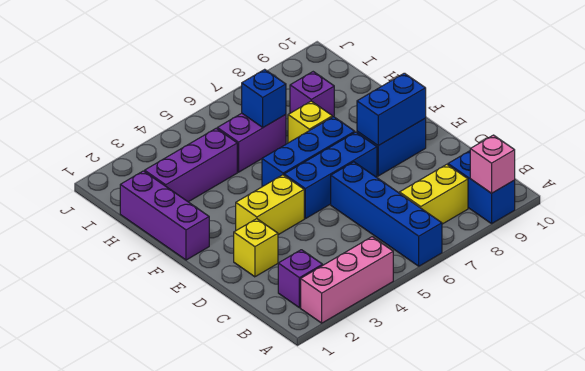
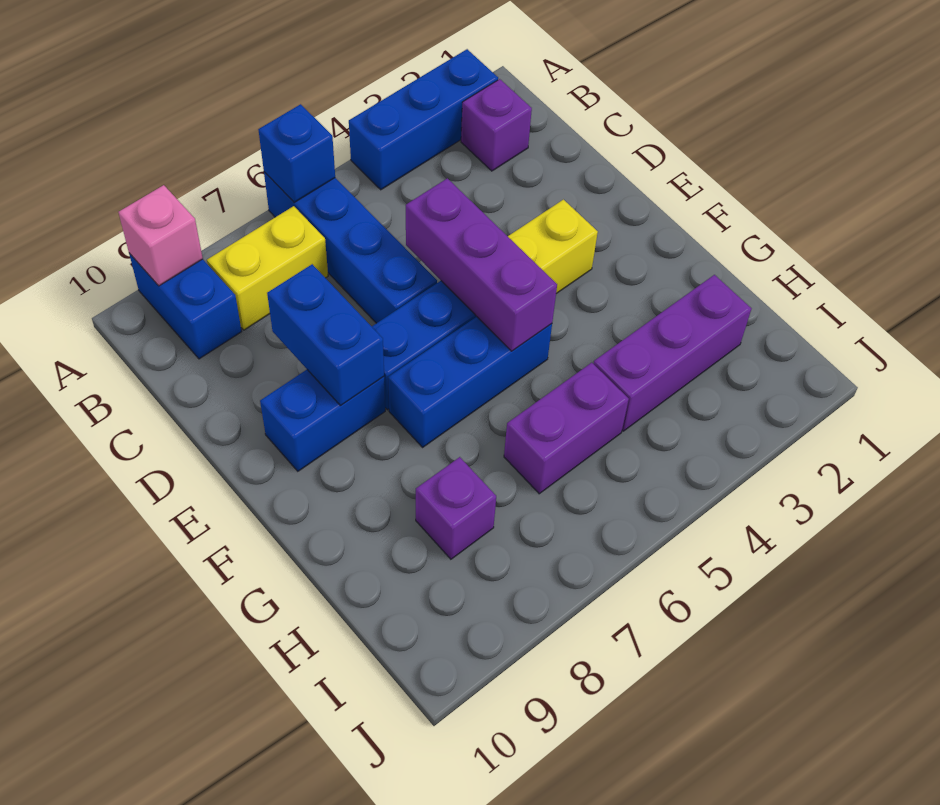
pink 1x3 brick [301,237,393,323] -> blue 1x3 brick [349,49,498,190]
yellow 1x1 brick [234,219,278,277] -> none
blue 1x2 brick [357,73,426,146] -> blue 1x2 brick turned to [267,264,384,406]
purple 1x3 brick [120,171,209,260] -> purple 1x3 brick moved to [406,178,557,351]
yellow 1x1 brick [288,101,332,143] -> none
blue 1x1 brick [242,69,286,127] -> blue 1x1 brick moved to [258,104,335,202]

